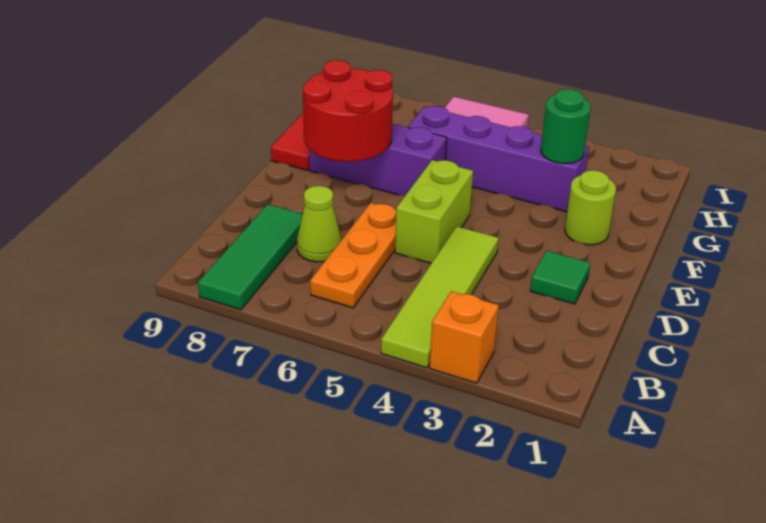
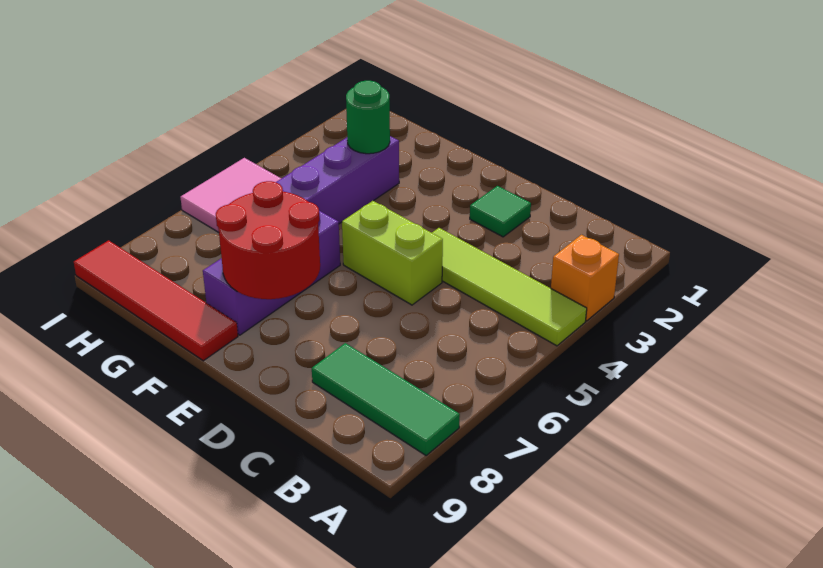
orange 1x3 plate [310,203,396,308] -> none
lime 1x1 cone [297,186,341,262] -> none
lime 1x1 round brick [565,170,616,245] -> none

